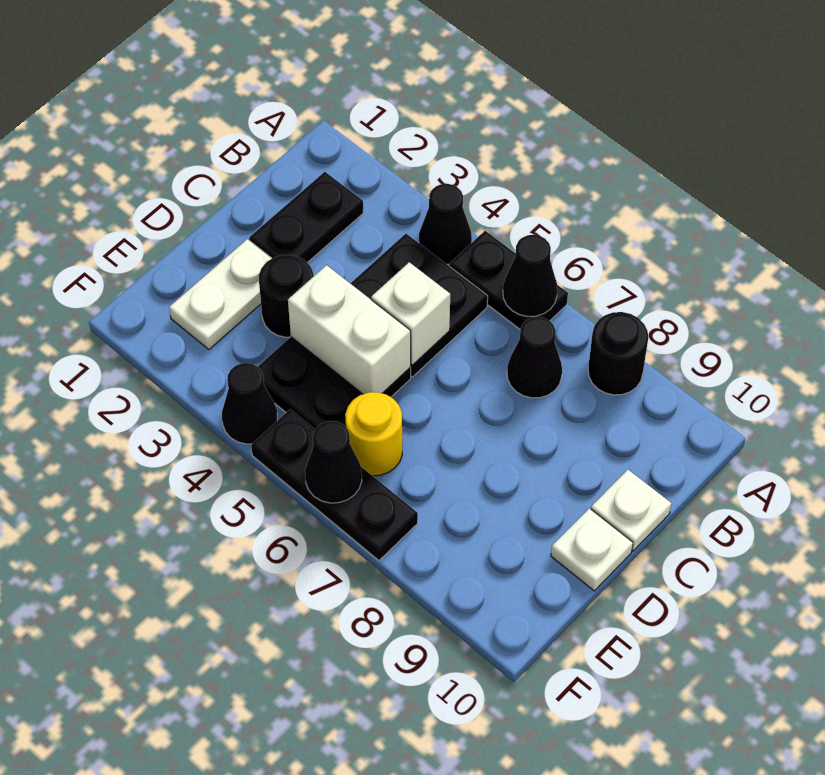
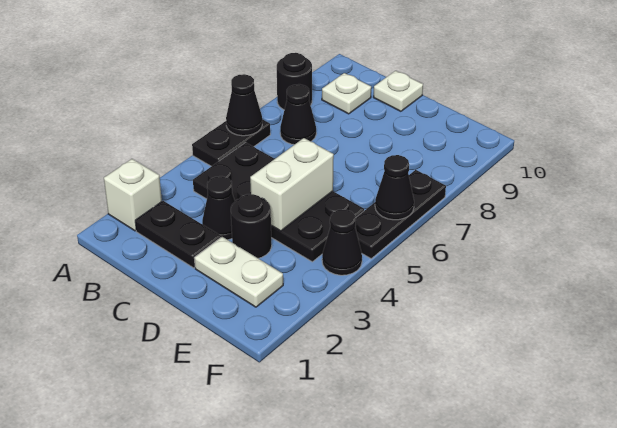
black 1x1 cone [419,184,472,264] -> black 1x1 cone moved to [202,176,235,240]
white 1x1 brick [371,262,450,365] -> white 1x1 brick moved to [104,159,162,231]
white 1x1 plate [551,508,633,591] -> white 1x1 plate moved to [322,73,371,114]
yellow 1x1 round brick [345,392,402,476] -> none

